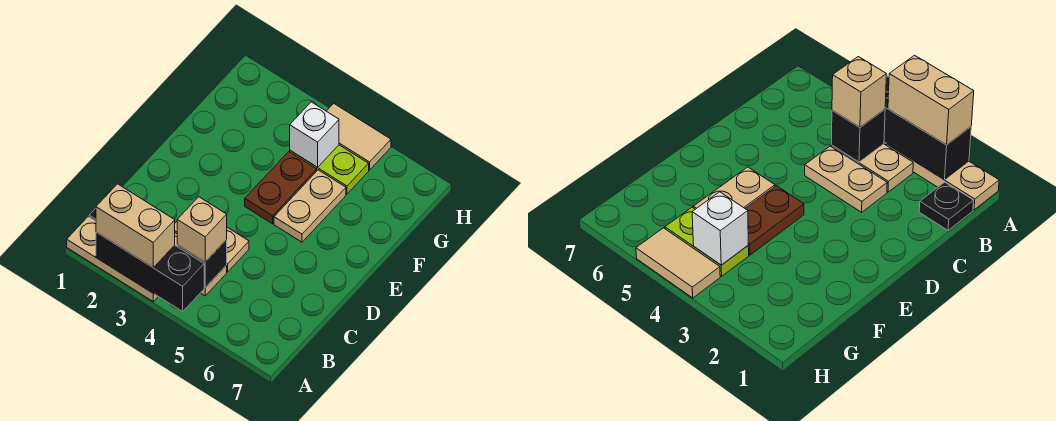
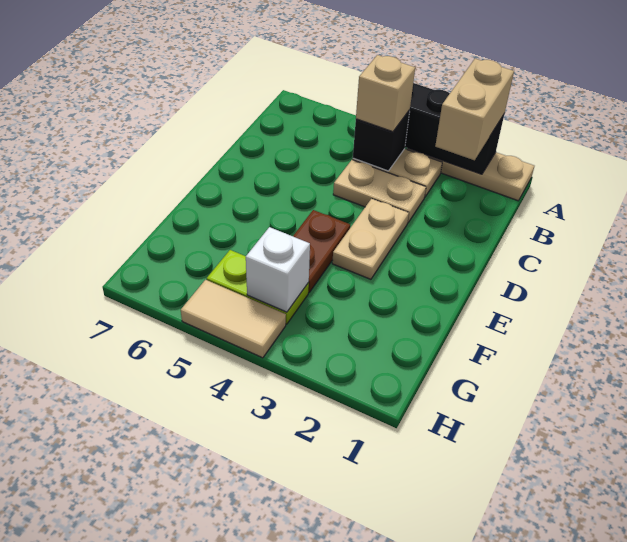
tan 1x2 brick [96,184,175,267] -> tan 1x2 brick turned to [435,59,514,160]
black 1x1 plate [919,182,974,230] -> none
tan 1x2 plate [274,170,346,242] -> tan 1x2 plate moved to [332,199,409,279]

